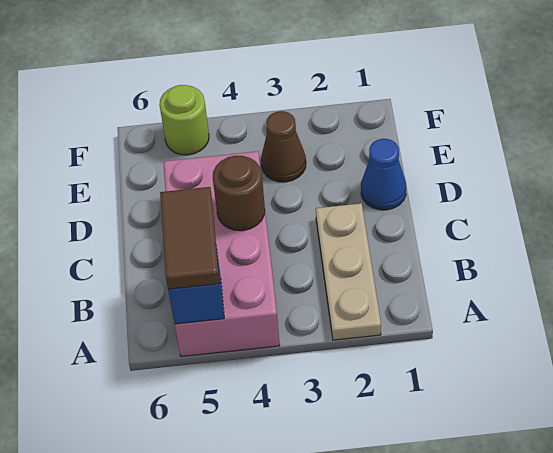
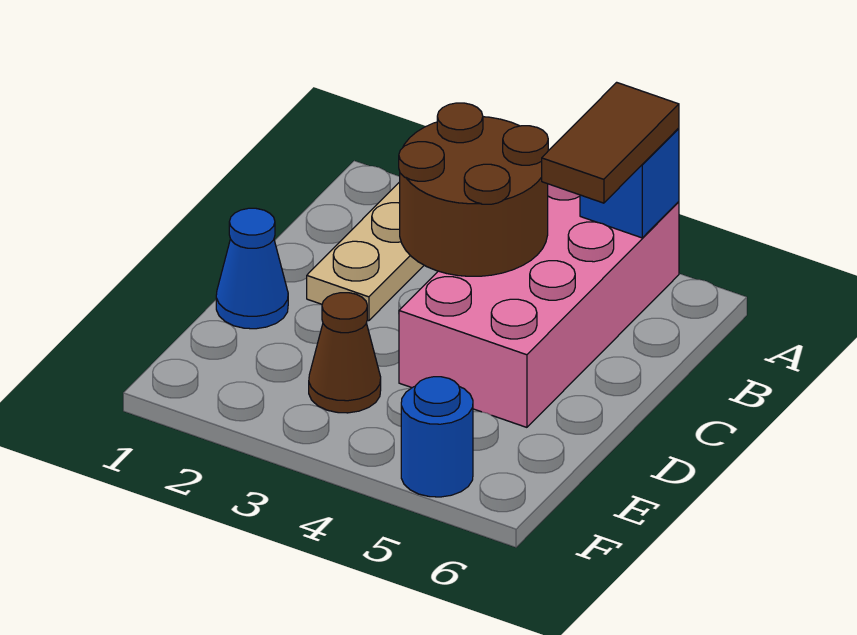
brown 1x1 round brick [213,156,265,231] -> brown 2x2 round brick [399,103,548,276]
lime 1x1 round brick [159,85,209,155] -> blue 1x1 round brick [401,377,473,497]

